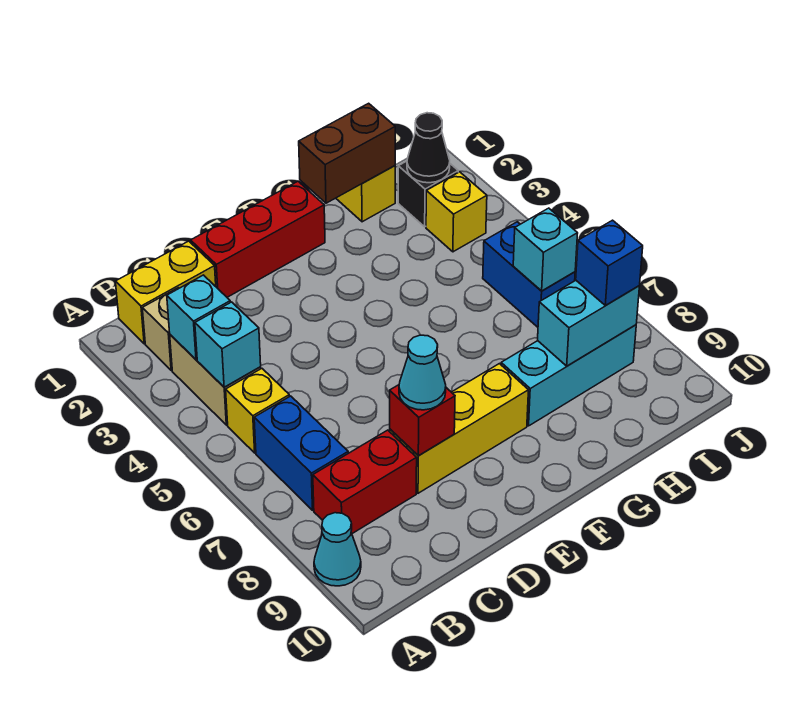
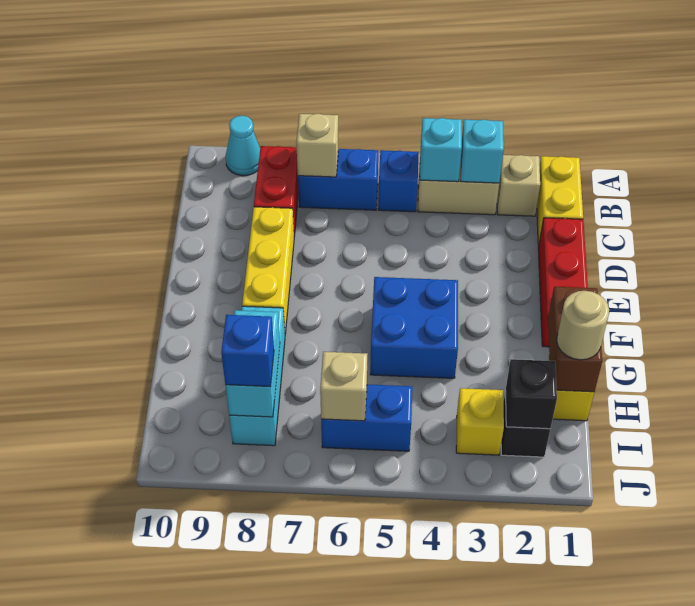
yellow 1x1 brick [226,369,289,453] -> blue 1x1 brick [378,150,419,212]
none -> tan 1x1 brick [296,114,338,177]
red 1x1 brick [390,385,455,456] -> none
cyan 1x1 cone [399,335,446,410] -> none
none -> blue 2x2 brick [370,277,458,378]
none -> tan 1x1 round brick [557,291,609,360]
black 1x1 cone [407,113,450,183] -> black 1x1 brick [505,359,557,429]
cyan 1x1 brick [513,208,578,291] -> tan 1x1 brick [320,352,367,421]

